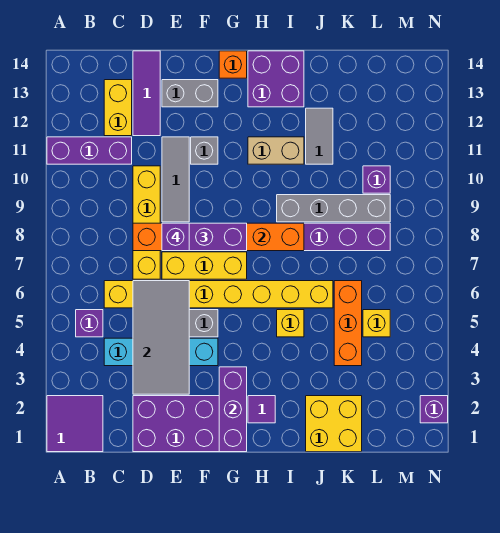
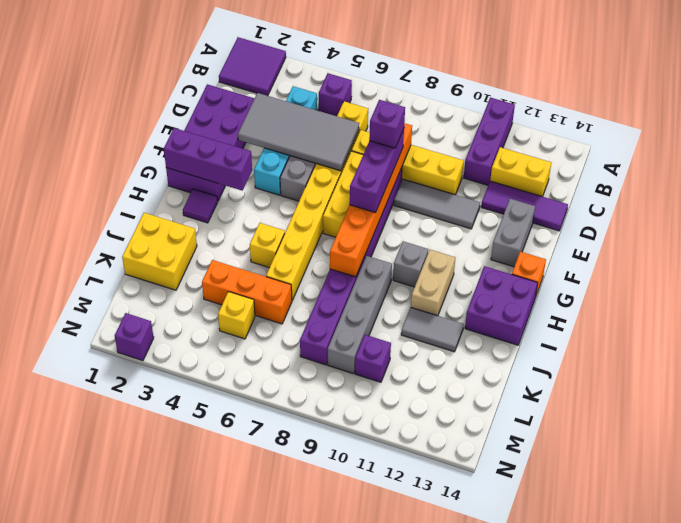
grey 1x1 brick [191,137,218,164] -> grey 1x1 brick moved to [393,241,428,287]

